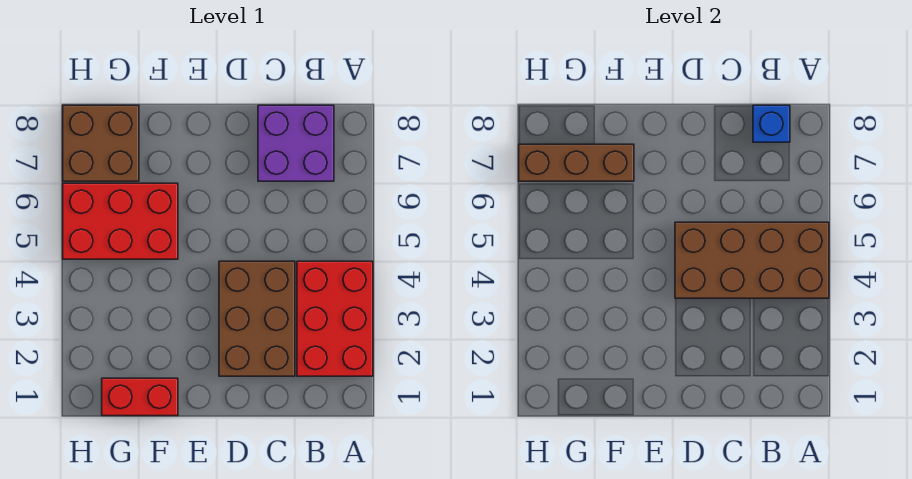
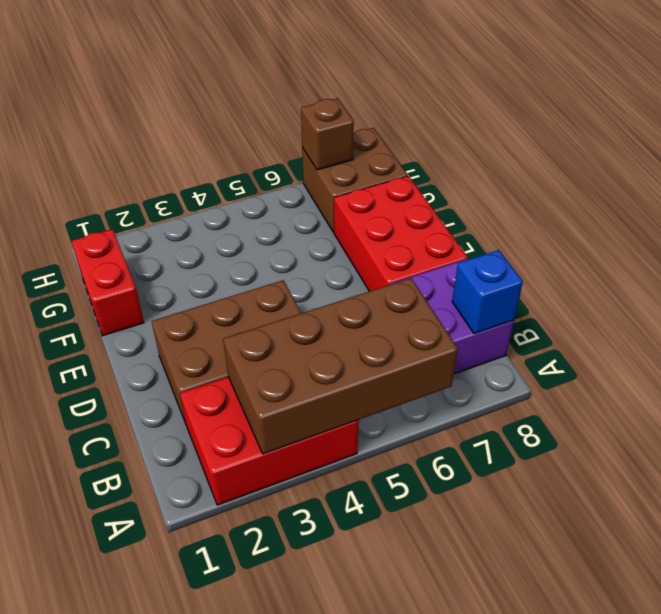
brown 2x4 brick [675,222,829,298] -> brown 2x4 brick turned to [223,278,458,454]
red 2x3 brick [63,183,178,259] -> red 2x3 brick moved to [334,176,468,291]
brown 1x3 brick [519,144,634,181] -> brown 1x1 brick [301,98,354,170]

